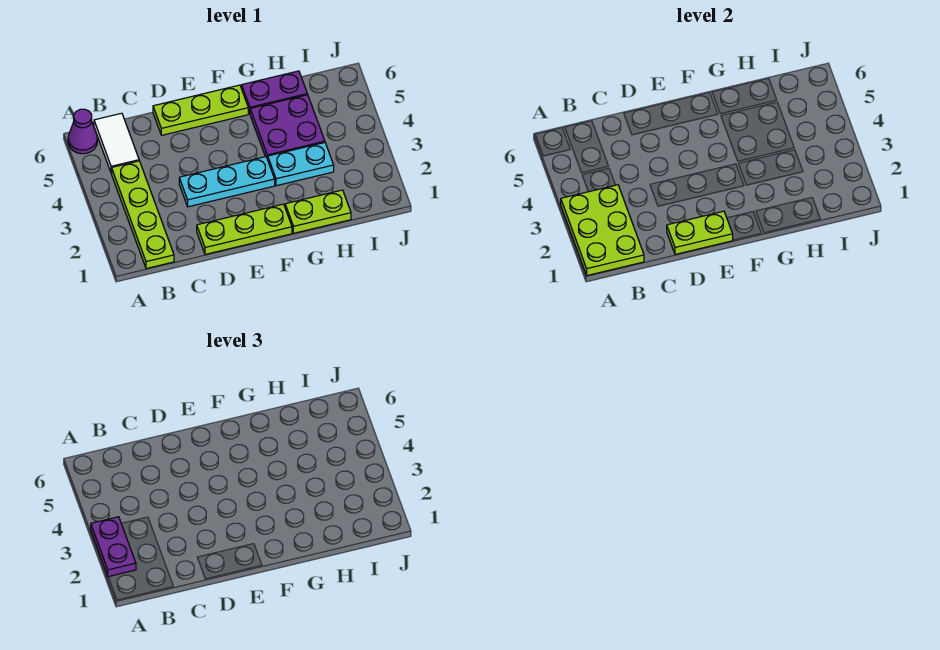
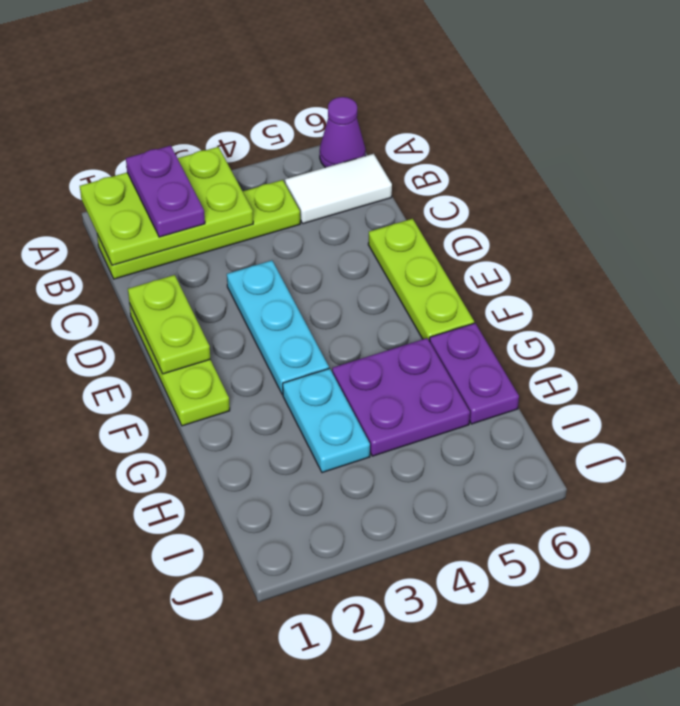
purple 1x2 plate [91,517,136,577] -> purple 1x2 plate turned to [126,146,205,237]
lime 1x2 plate [285,190,351,233] -> none

